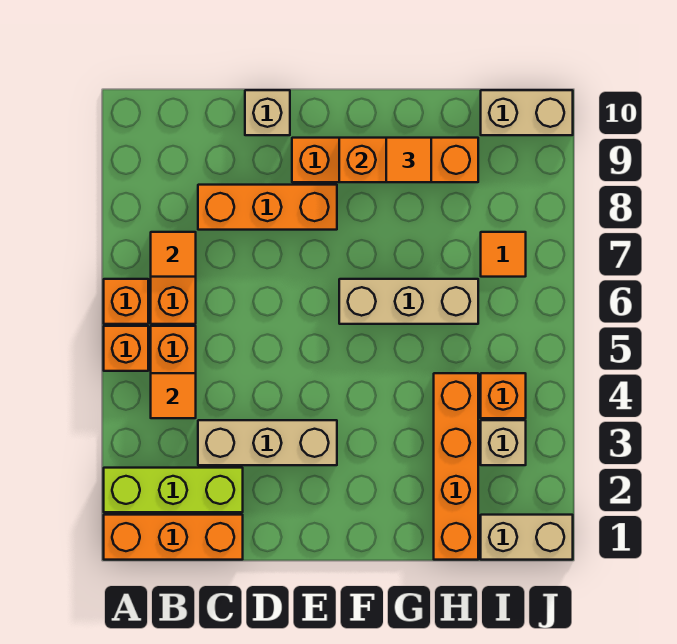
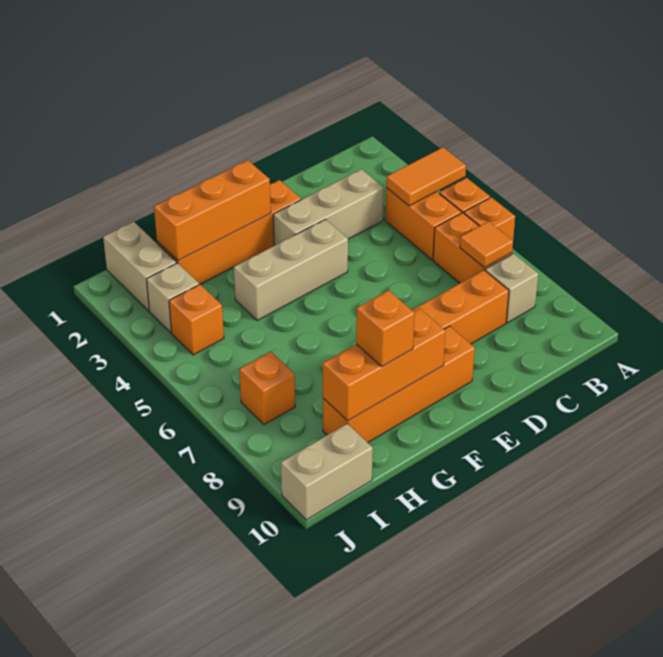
orange 1x3 brick [104,515,243,560] -> orange 1x3 brick moved to [154,160,271,261]
lime 1x3 brick [104,468,243,512] -> none
orange 1x1 tile [151,373,196,418] -> orange 1x2 tile [386,147,466,206]
tan 1x1 brick [245,90,290,135] -> tan 1x1 brick moved to [485,254,538,323]
tan 1x3 brick [339,279,478,324] -> tan 1x3 brick moved to [234,219,348,321]
orange 1x1 tile [386,138,431,182] -> orange 1x1 brick [356,290,415,366]
orange 1x4 brick [434,373,478,560] -> orange 1x4 brick turned to [157,180,301,285]
tan 1x2 brick [481,515,573,560] -> tan 1x2 brick turned to [103,222,176,311]
orange 1x1 tile [481,232,526,277] -> orange 1x1 brick [239,352,295,425]

